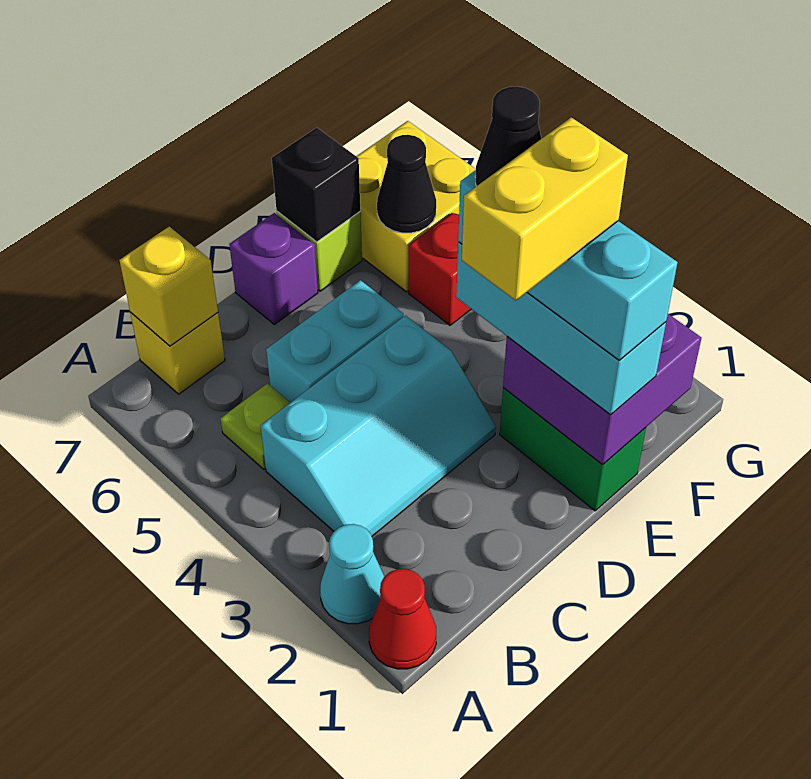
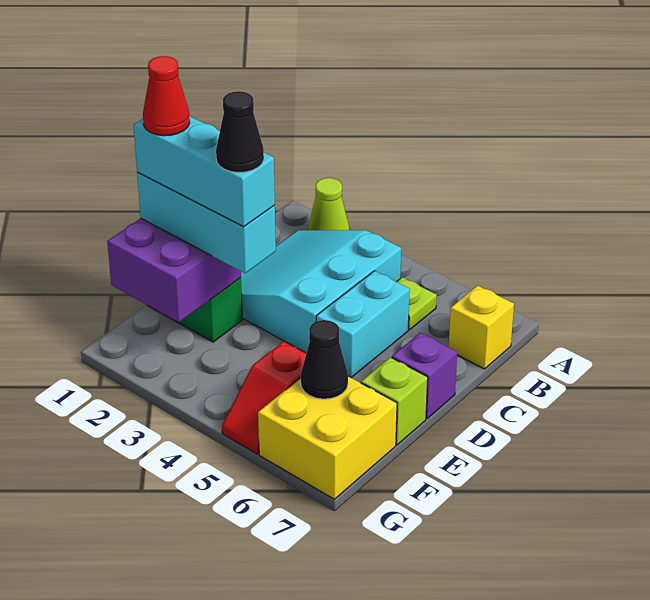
red 1x1 cone [369,569,436,669] -> red 1x1 cone moved to [143,56,190,136]
cyan 1x1 cone [320,524,384,624] -> lime 1x1 cone [308,178,349,230]
cyan 2x3 slope [261,316,496,536] -> cyan 3x3 slope [241,230,401,353]
yellow 1x1 brick [119,227,218,346] -> none
yellow 1x2 brick [462,117,628,301] -> none
black 1x1 brick [272,128,360,242] -> none

